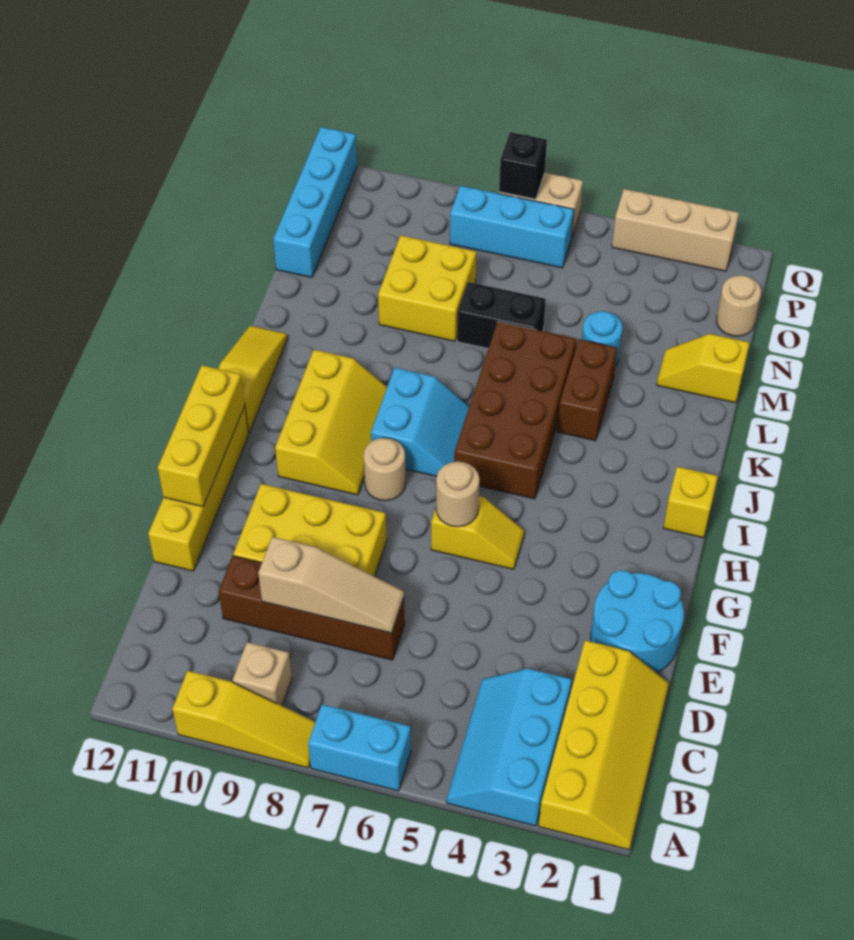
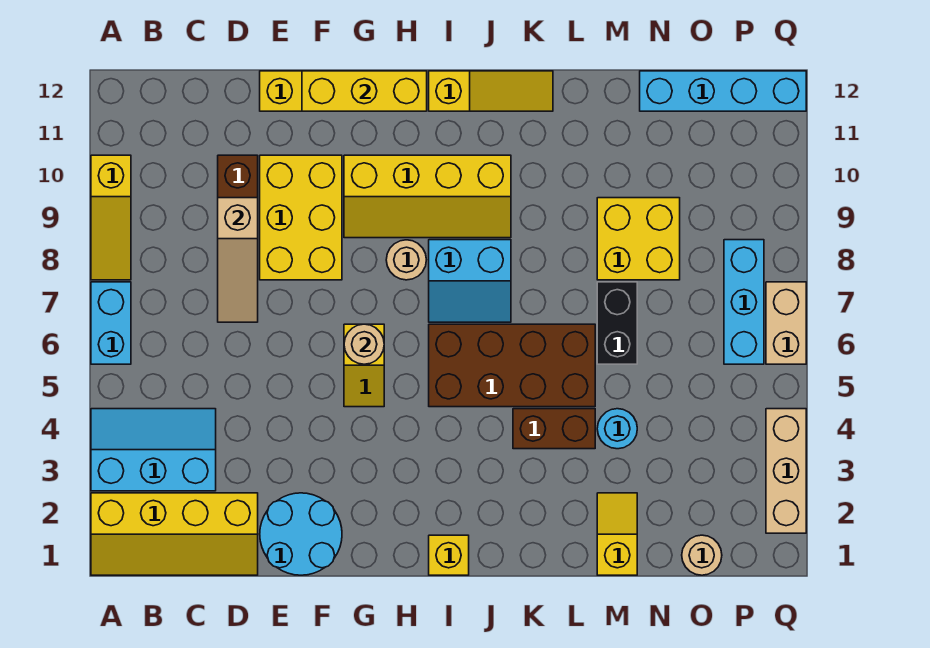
tan 1x1 brick [233,642,292,706] -> none
yellow 2x3 slope [275,350,387,495] -> yellow 2x4 slope [344,155,511,238]
black 1x1 brick [499,132,547,199] -> none

